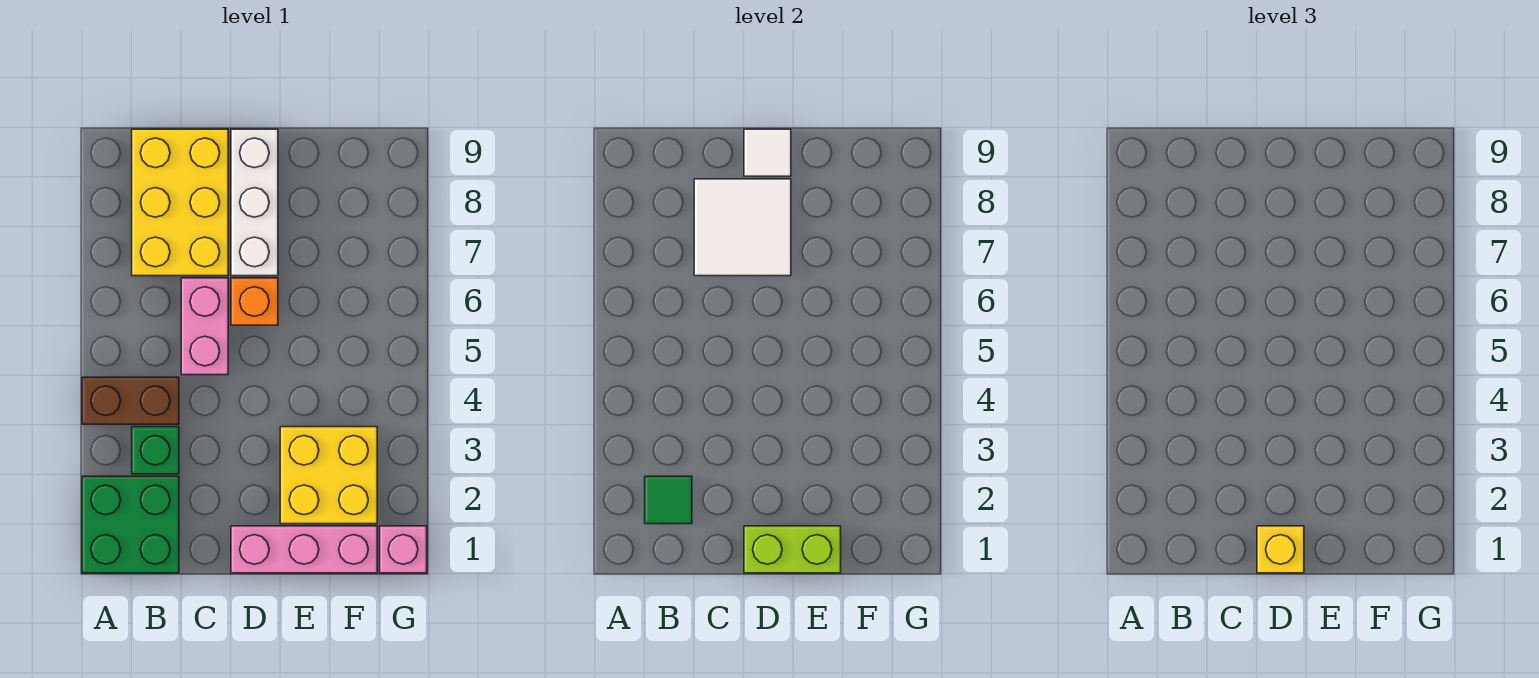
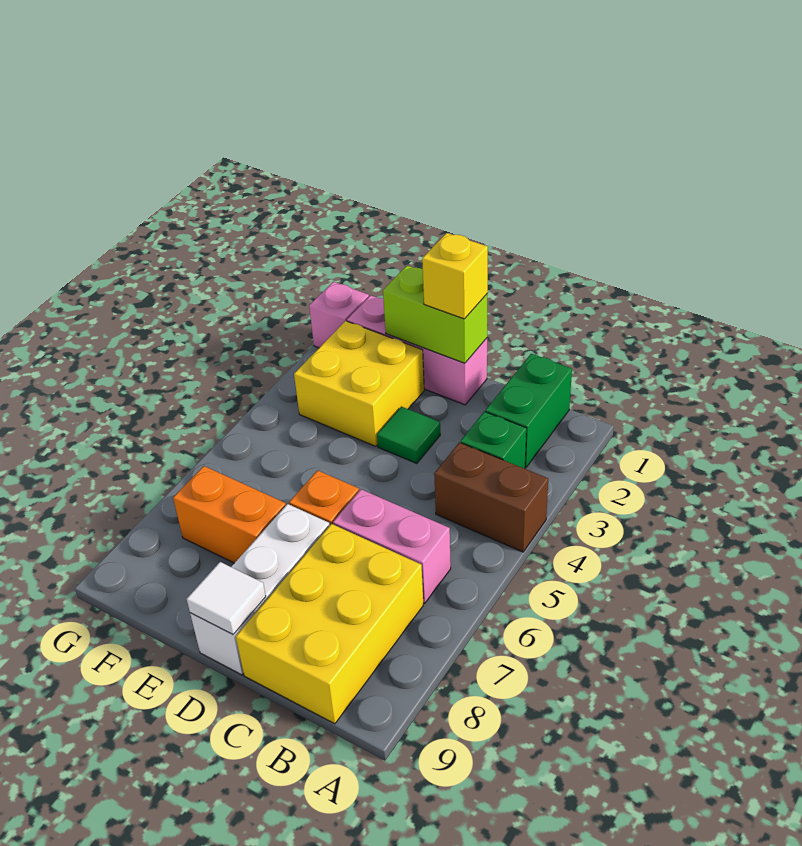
green 2x2 brick [82,476,179,573] -> green 1x2 brick [485,354,572,468]
green 1x1 tile [645,476,692,524] -> green 1x1 tile moved to [377,407,440,464]
pink 1x2 brick [181,278,228,375] -> pink 1x2 brick turned to [333,489,451,603]
white 2x2 tile [694,179,791,276] -> none
none -> orange 1x2 brick [173,466,286,563]

